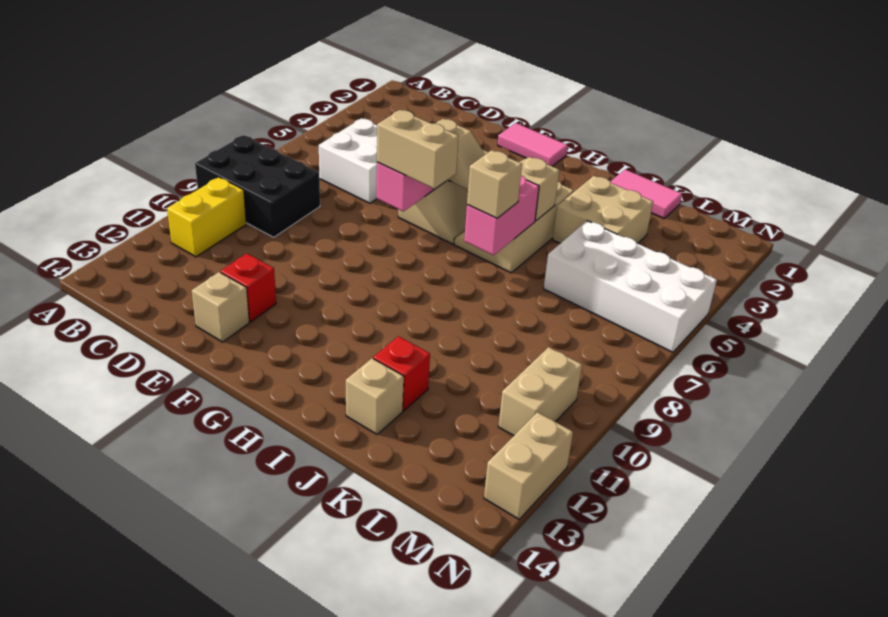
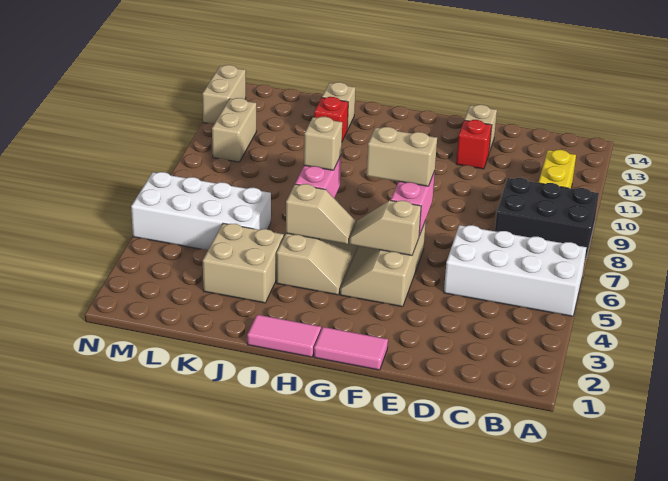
white 2x2 brick [319,118,377,203] -> white 2x4 brick [444,225,586,316]
pink 1x2 tile [610,170,682,218] -> pink 1x2 tile moved to [247,315,321,357]

